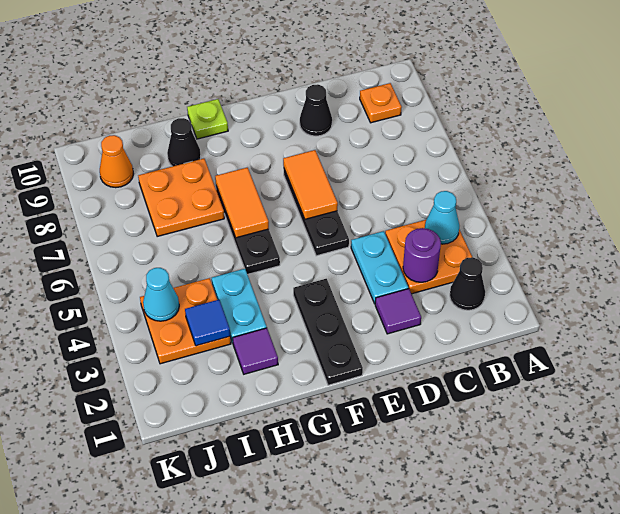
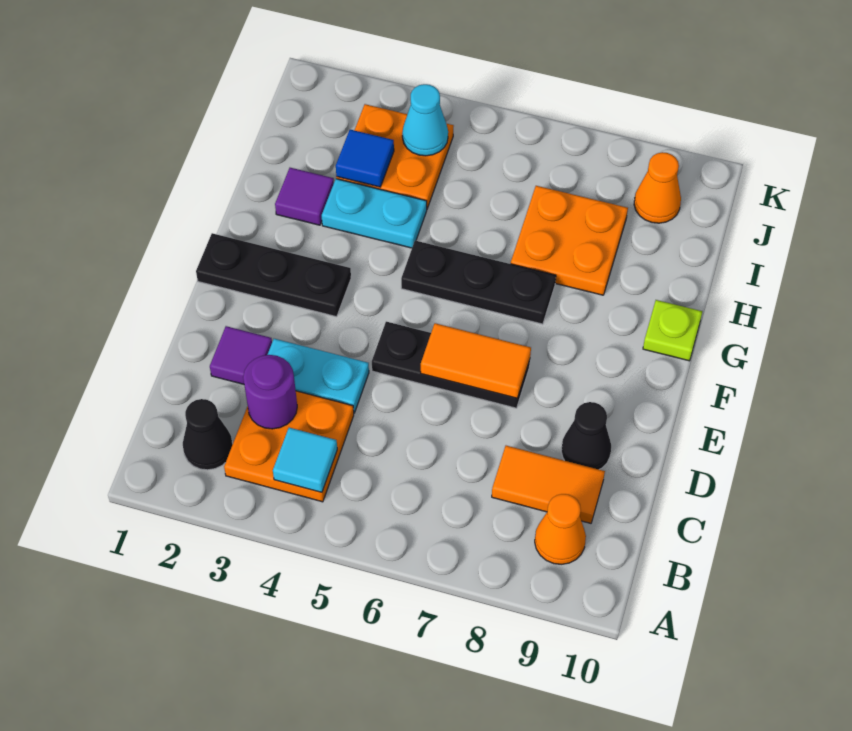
cyan 1x1 cone [425,191,459,244] -> cyan 1x1 tile [273,428,337,492]
orange 1x1 plate [360,83,402,123] -> orange 1x1 cone [535,494,586,564]
orange 1x2 tile [215,168,269,238] -> orange 1x2 tile moved to [492,446,605,523]
black 1x1 cone [167,118,201,166] -> none

